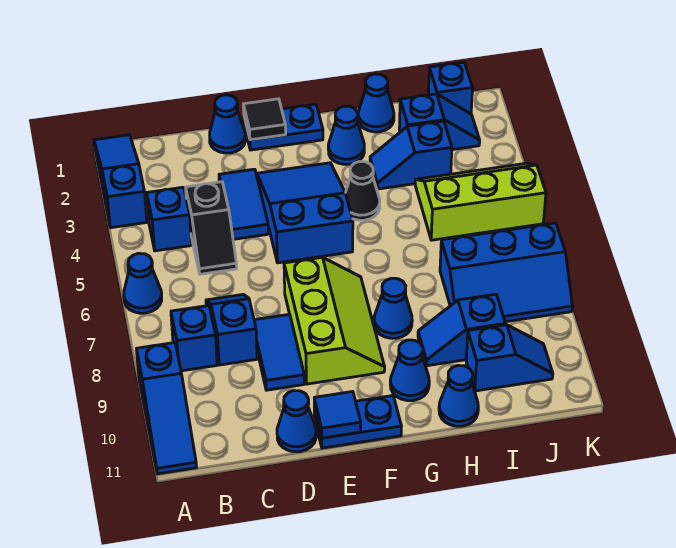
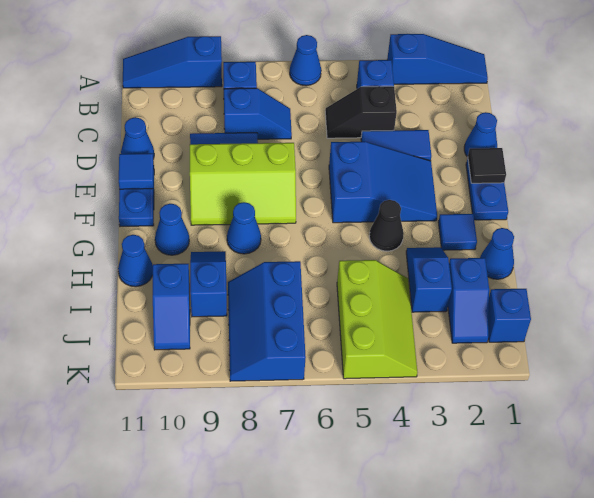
blue 1x1 cone [328,106,364,164] -> blue 1x1 tile [438,214,477,250]

